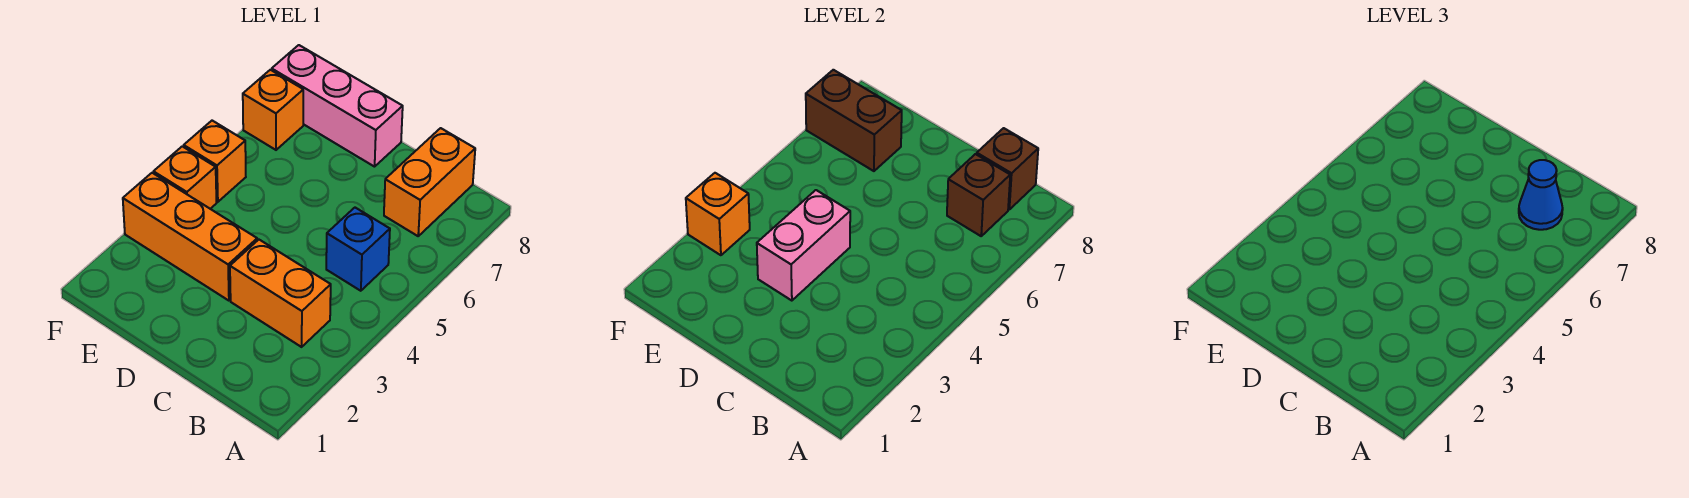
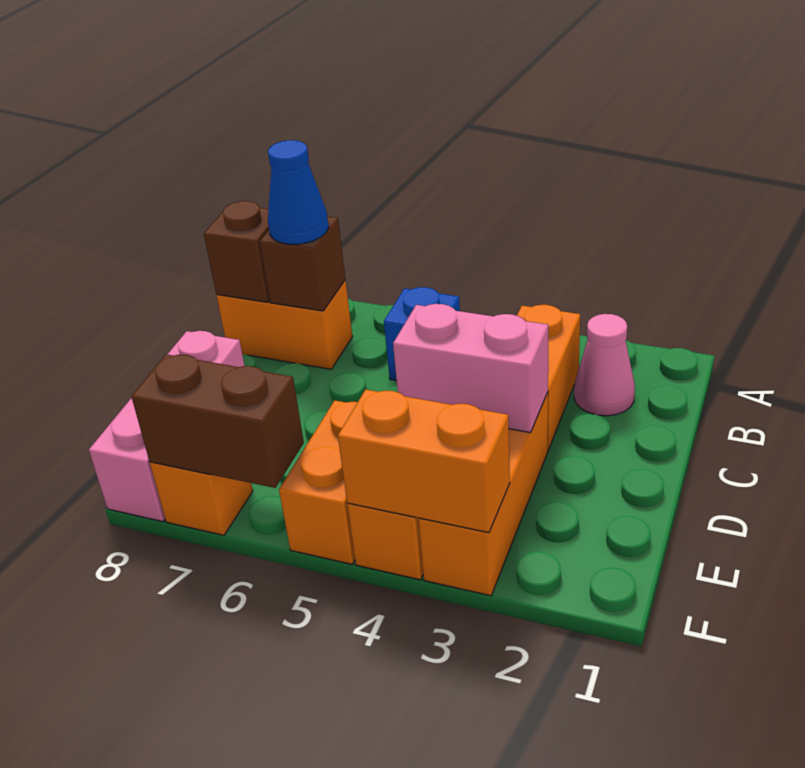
none -> pink 1x1 cone [574,314,635,416]
brown 1x2 brick [806,70,902,171] -> brown 1x2 brick turned to [131,354,304,488]
orange 1x1 brick [686,173,750,255] -> orange 1x2 brick [338,389,510,533]
orange 1x1 brick [184,121,246,202] -> orange 1x2 brick [279,400,357,564]

